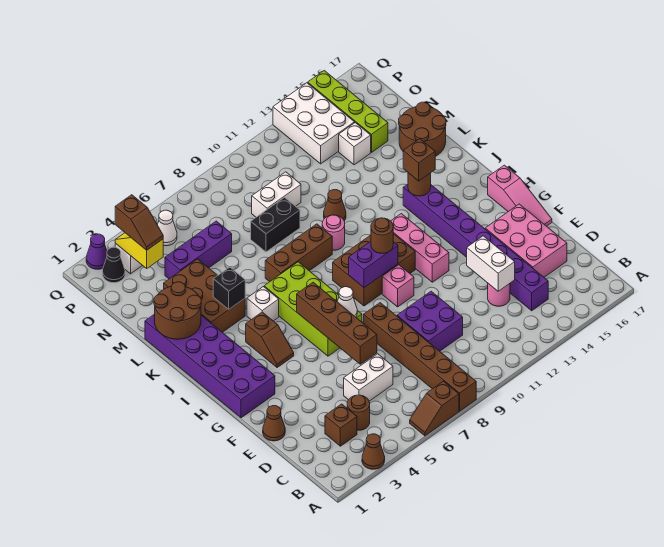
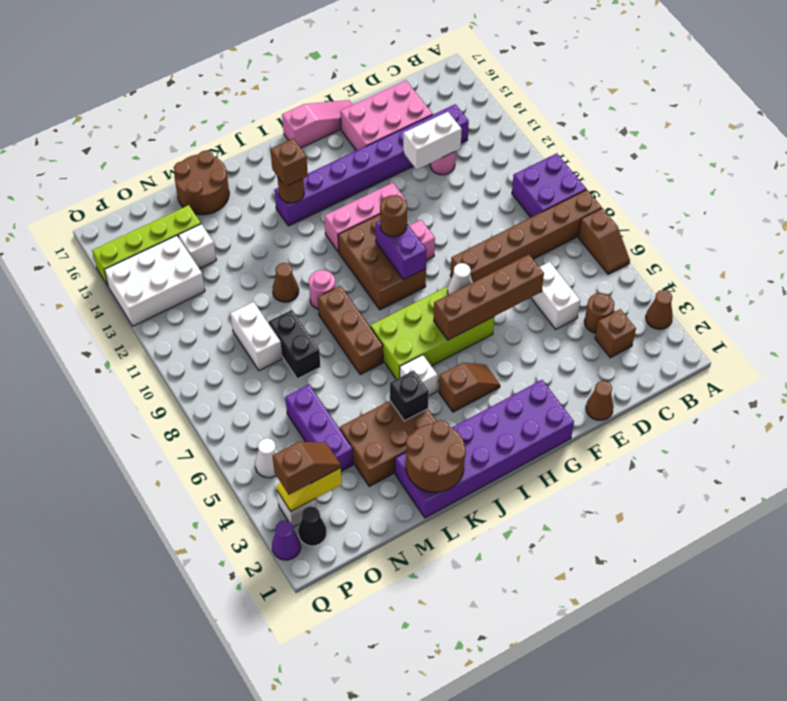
purple 2x2 brick [397,291,463,351] -> purple 2x2 brick moved to [512,153,586,217]

